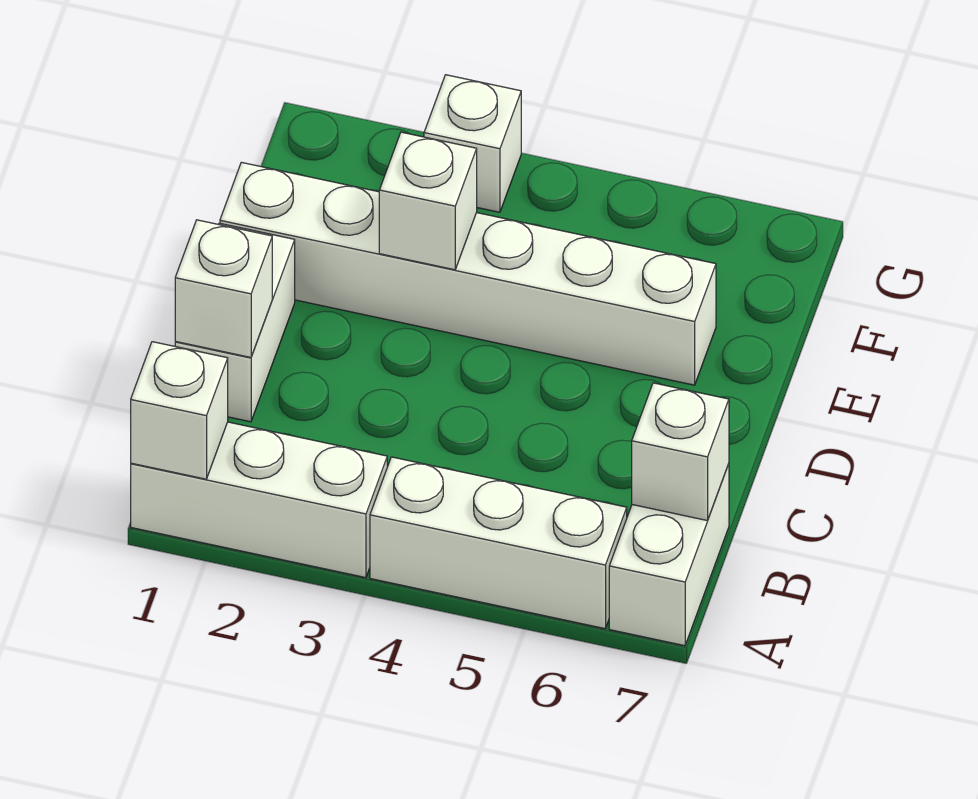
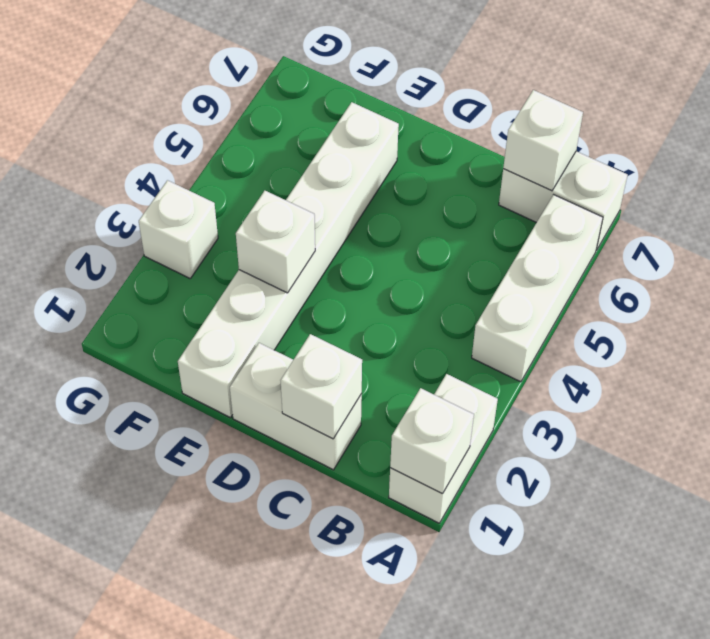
white 1x3 brick [131,422,387,578] -> white 1x2 brick [389,374,498,523]

